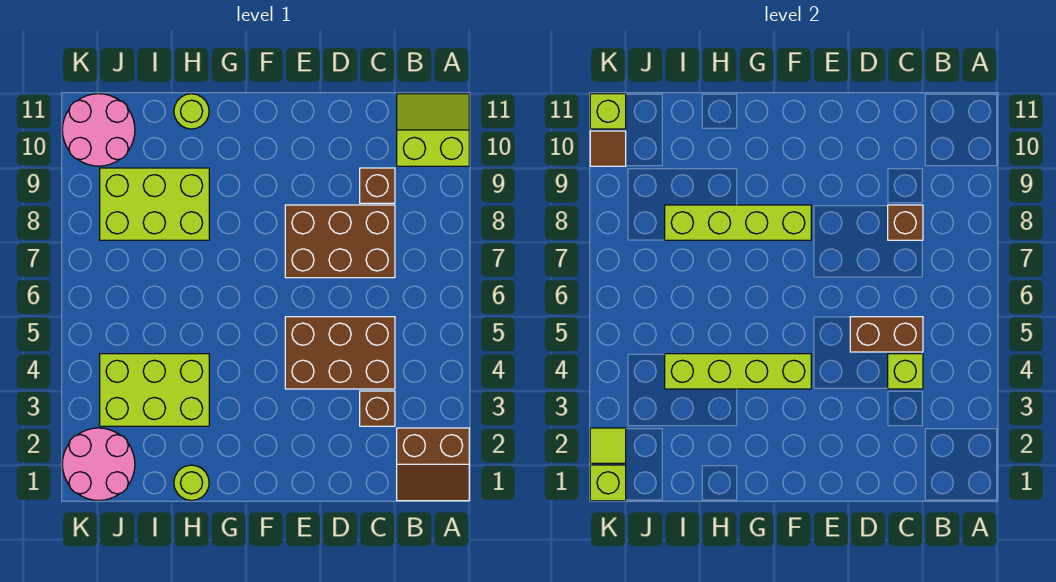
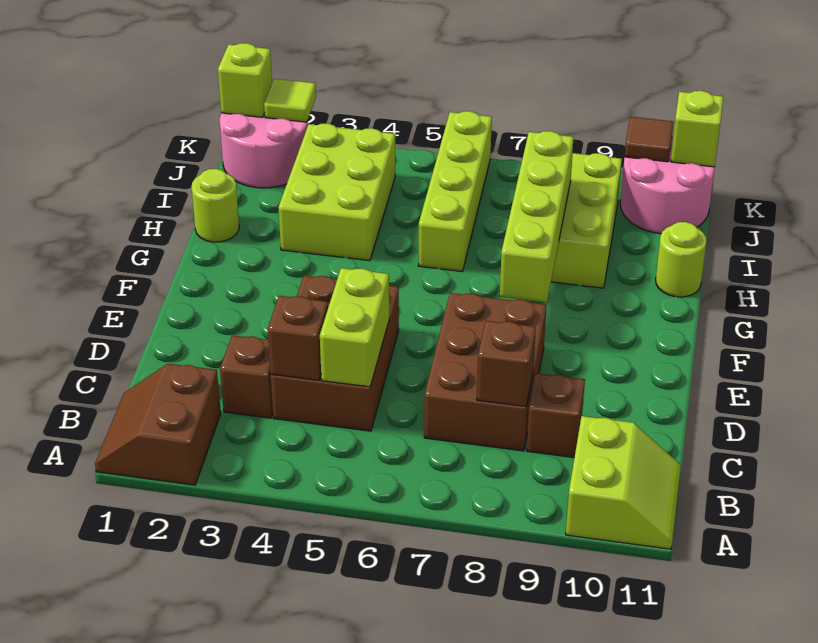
lime 1x1 brick [888,354,923,389] -> brown 1x1 brick [268,296,328,380]
brown 1x2 brick [850,317,923,352] -> lime 1x2 brick [320,268,389,387]
lime 1x4 brick [665,354,811,389] -> lime 1x4 brick moved to [418,111,492,271]

